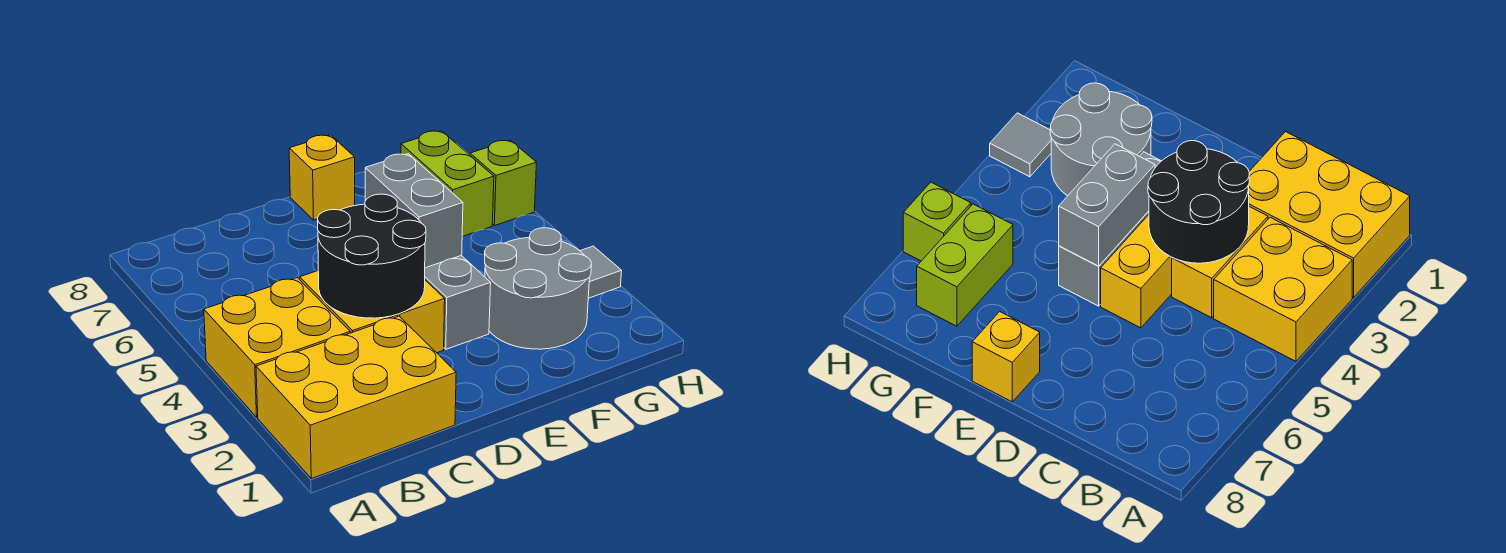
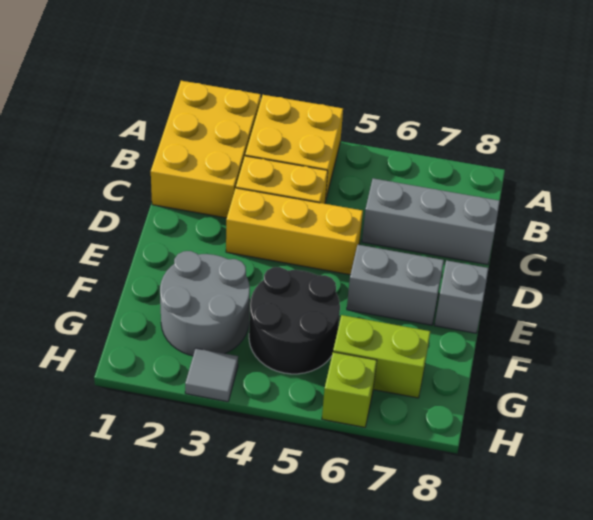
black 2x2 round brick [318,194,426,318] -> black 2x2 round brick moved to [249,267,340,374]
grey 1x3 brick [425,256,491,349] -> grey 1x3 brick moved to [362,178,500,265]
grey 1x2 brick [365,154,463,268] -> grey 1x2 brick moved to [347,245,444,325]
yellow 1x1 brick [289,135,355,220] -> grey 1x1 brick [435,260,489,333]

